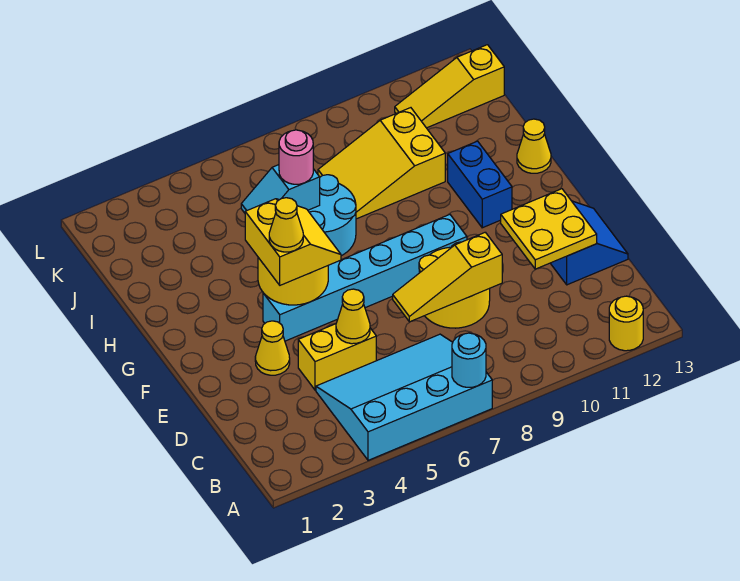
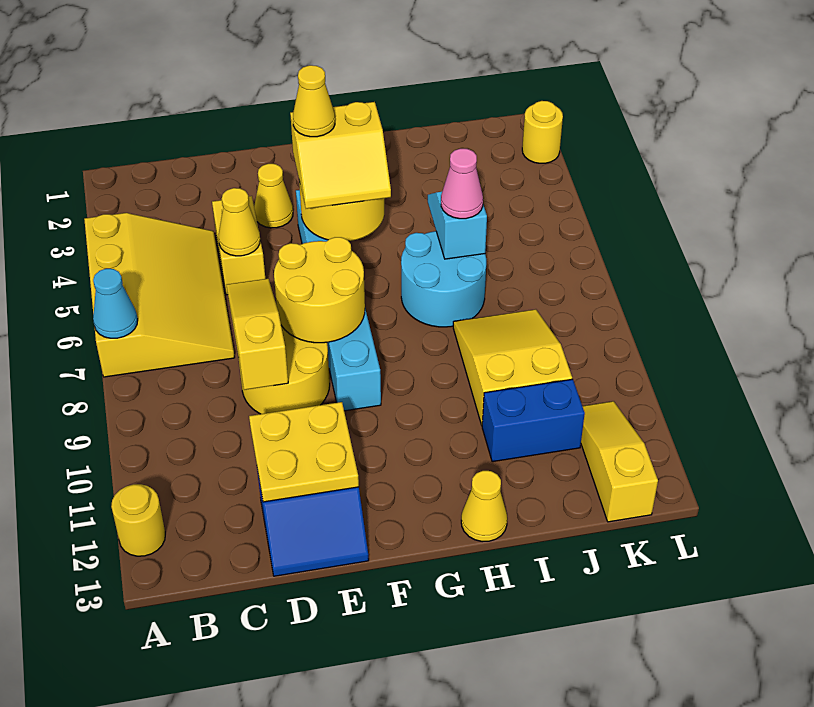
cyan 3x4 slope [316,334,492,460] -> yellow 3x4 slope [84,213,235,377]
cyan 1x1 round brick [452,333,486,387] -> cyan 1x1 cone [93,269,138,338]
none -> yellow 2x2 round brick [274,237,365,343]
blue 1x2 brick [448,141,512,228] -> blue 1x2 brick moved to [482,379,585,462]
pink 1x1 round brick [279,130,313,184] -> pink 1x1 cone [441,148,483,219]
none -> yellow 1x1 round brick [522,101,563,163]

